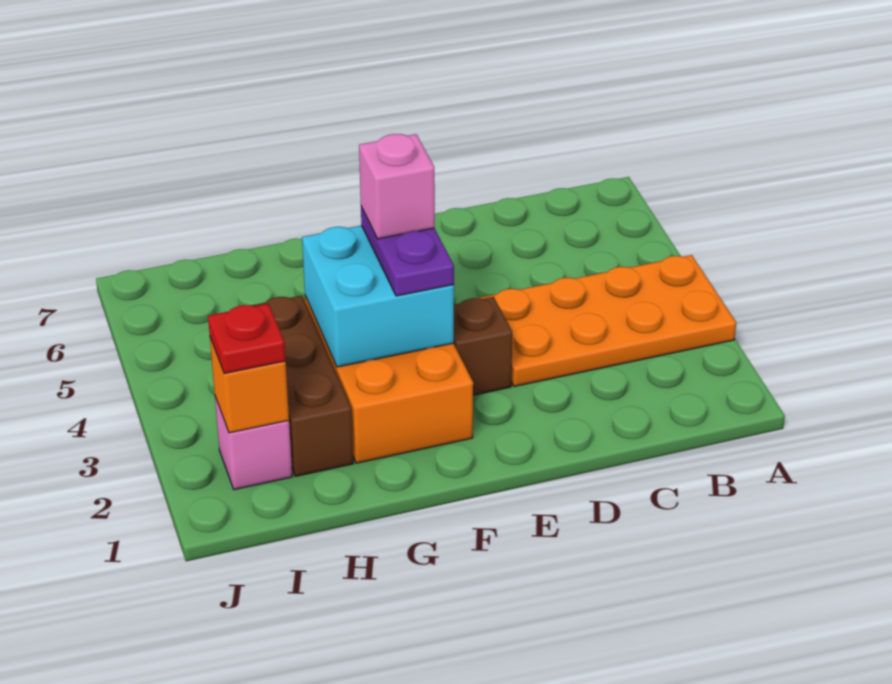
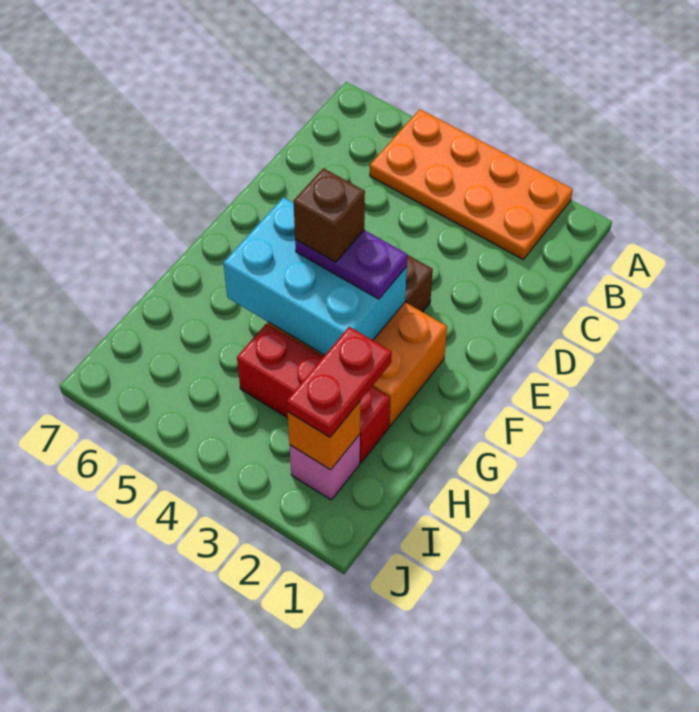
orange 2x4 plate [480,255,736,386] -> orange 2x4 plate turned to [370,109,573,259]
cyan 2x2 brick [302,225,454,367] -> cyan 2x3 brick [223,197,407,355]
pink 1x1 brick [359,134,435,239] -> brown 1x1 brick [293,168,365,262]
brown 1x3 brick [252,295,353,476] -> red 1x3 brick [237,324,390,463]
red 1x1 plate [208,304,286,373] -> red 1x2 plate [287,327,392,437]

